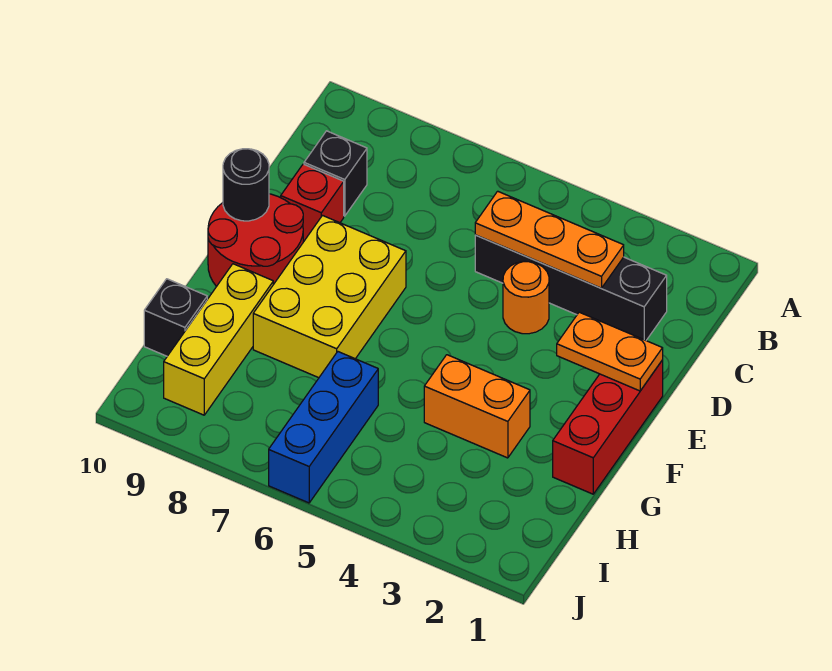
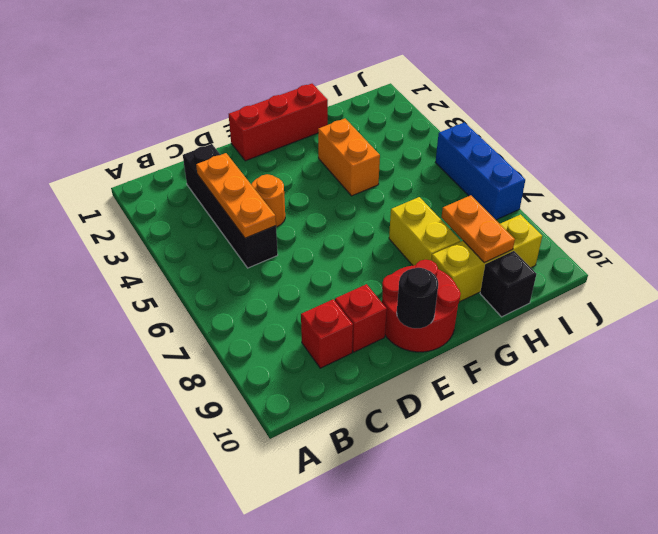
black 1x1 brick [304,131,367,216] -> red 1x1 brick [301,299,353,368]
orange 1x2 plate [557,312,663,391] -> orange 1x2 plate moved to [441,195,515,263]
yellow 2x3 brick [253,216,406,378] -> yellow 1x2 brick [389,197,460,266]
blue 1x3 brick [269,352,378,503] -> blue 1x3 brick turned to [435,122,525,220]

